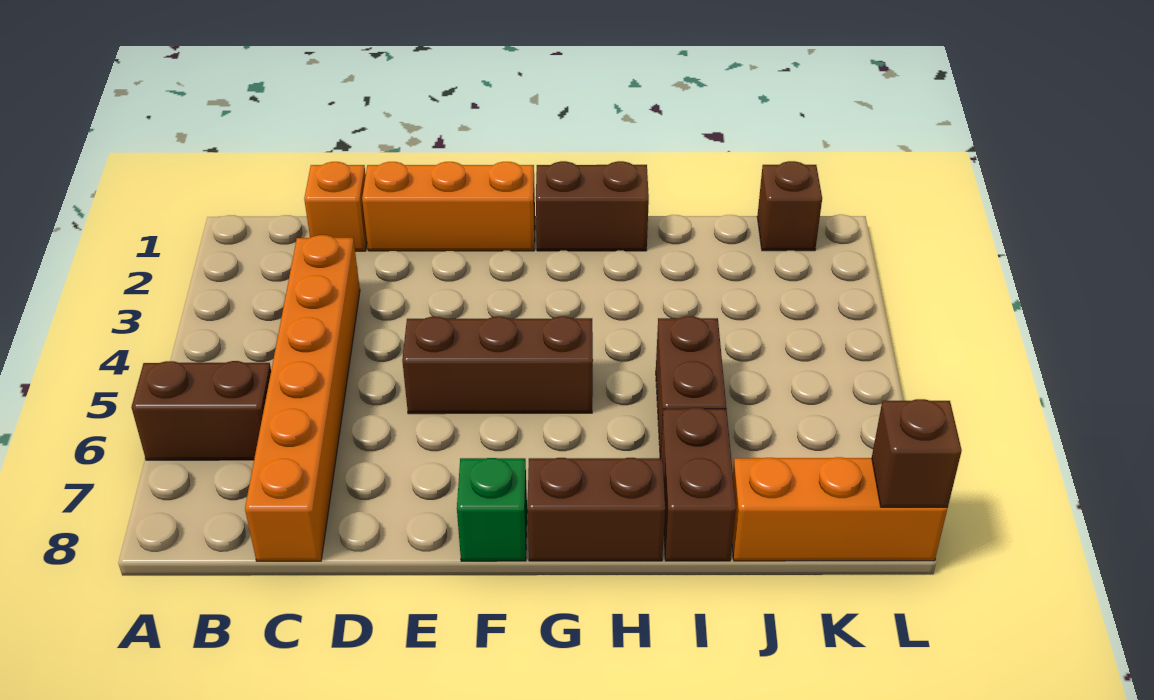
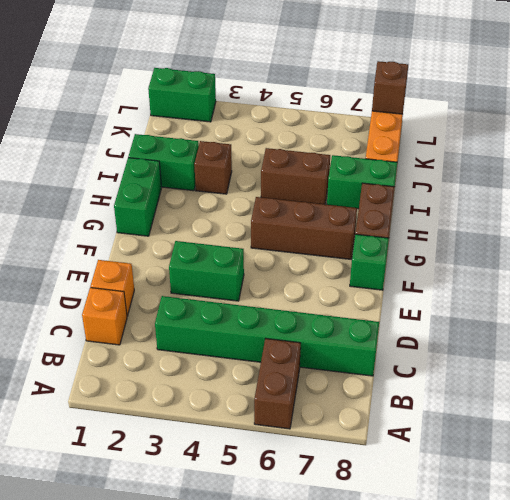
orange 1x6 brick [245,235,360,561] -> green 1x6 brick [155,296,379,376]
orange 1x3 brick [362,162,535,251] -> orange 1x1 brick [90,260,134,316]
none -> green 1x2 brick [169,241,244,301]
brown 1x3 brick [402,316,593,414] -> brown 1x3 brick turned to [251,197,357,259]
brown 1x2 brick [536,161,649,251] -> green 1x2 brick [114,158,161,236]
none -> green 1x2 brick [128,134,199,191]
brown 1x2 brick [661,408,736,561] -> green 1x2 brick [327,155,397,209]
brown 1x1 brick [757,161,822,251] -> brown 1x1 brick moved to [194,141,232,194]
none -> green 1x2 brick [148,68,216,122]

